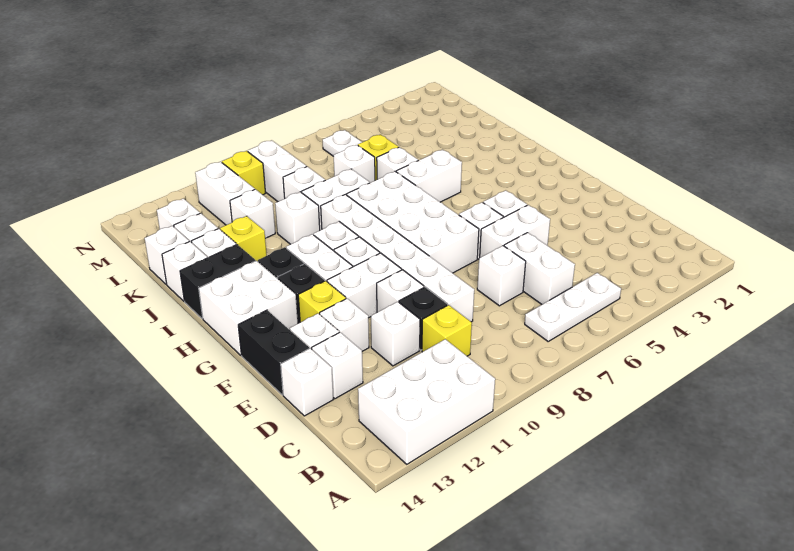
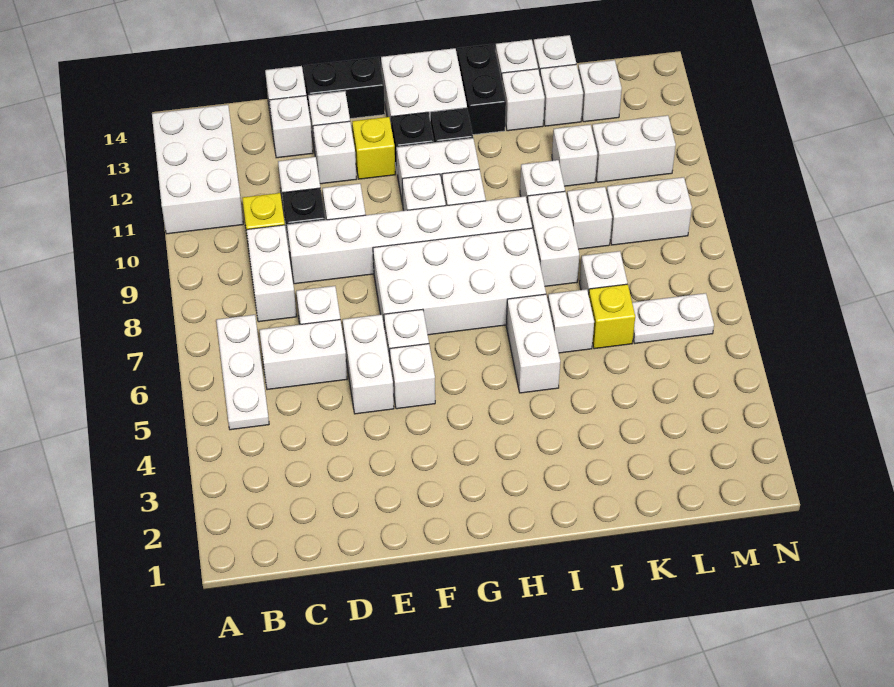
white 1x2 brick [327,253,402,318] -> white 1x2 brick moved to [247,225,297,322]
yellow 1x1 brick [220,216,267,262] -> none
yellow 1x1 brick [222,151,265,195] -> none

